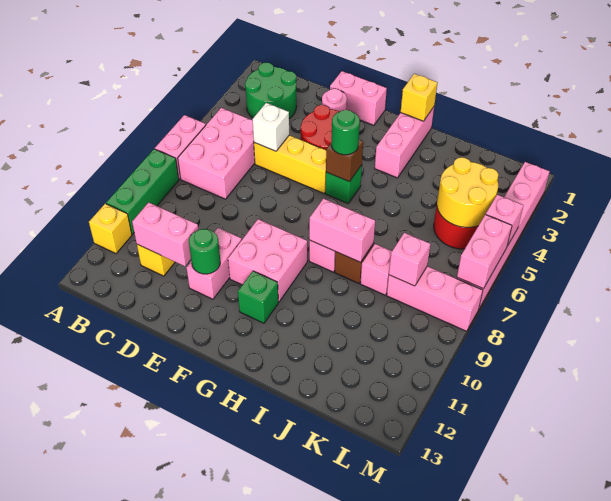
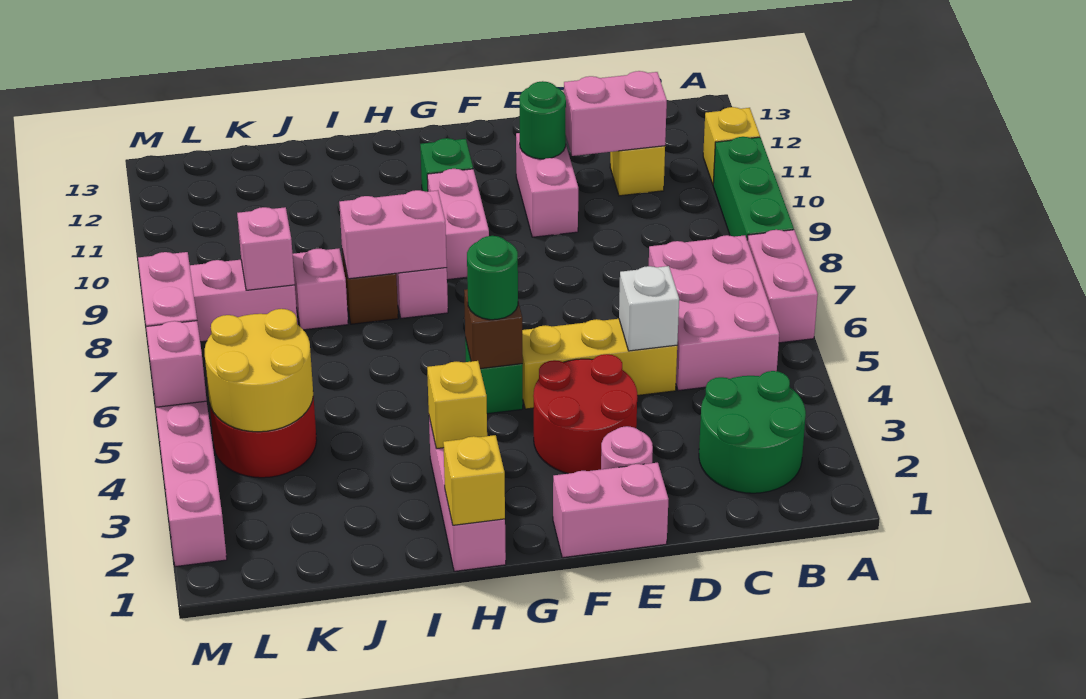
pink 2x2 brick [228,219,307,302] -> pink 1x2 brick [427,169,489,280]
none -> yellow 1x1 brick [427,361,487,449]

